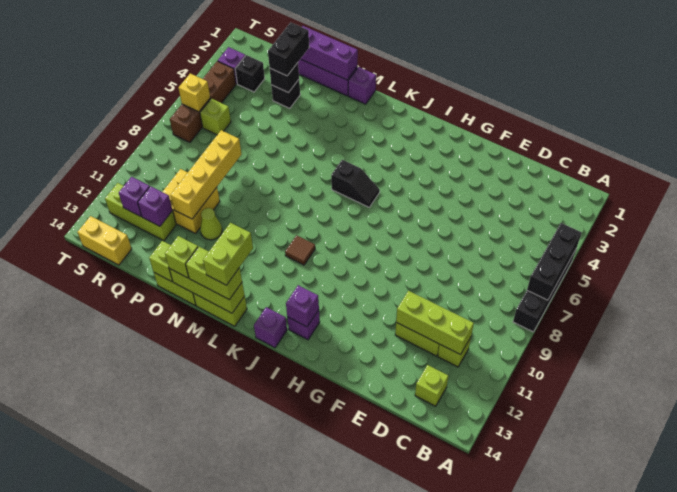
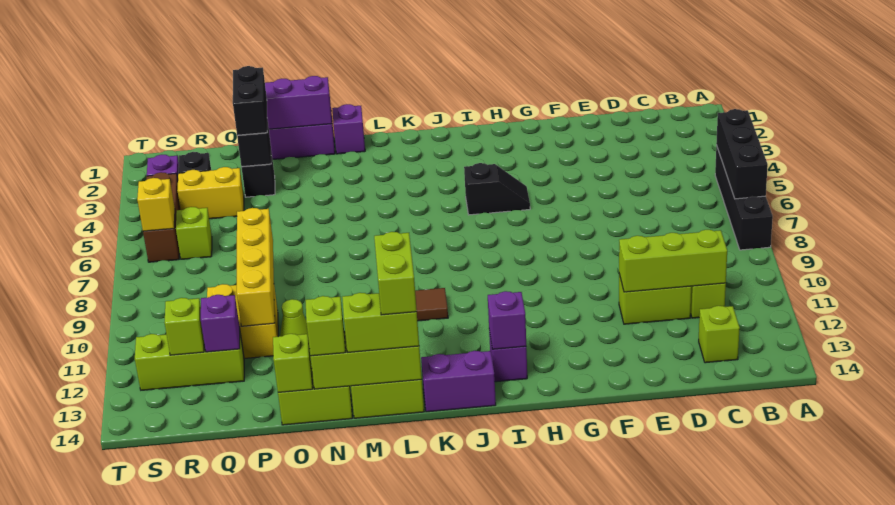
black 1x2 slope [331,160,380,207] -> black 1x2 slope moved to [464,163,530,215]
purple 1x1 brick [254,307,287,348] -> purple 1x2 brick [421,351,496,412]
purple 1x1 brick [119,177,150,217] -> lime 1x1 brick [164,298,204,355]
yellow 1x2 brick [78,216,132,265] -> yellow 1x2 brick moved to [177,167,244,219]
brown 1x4 brick [170,61,236,142] -> brown 1x3 brick [143,172,181,262]

